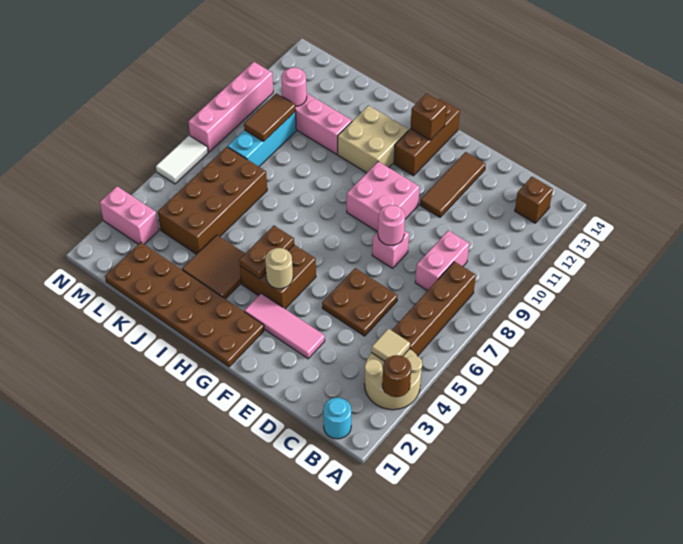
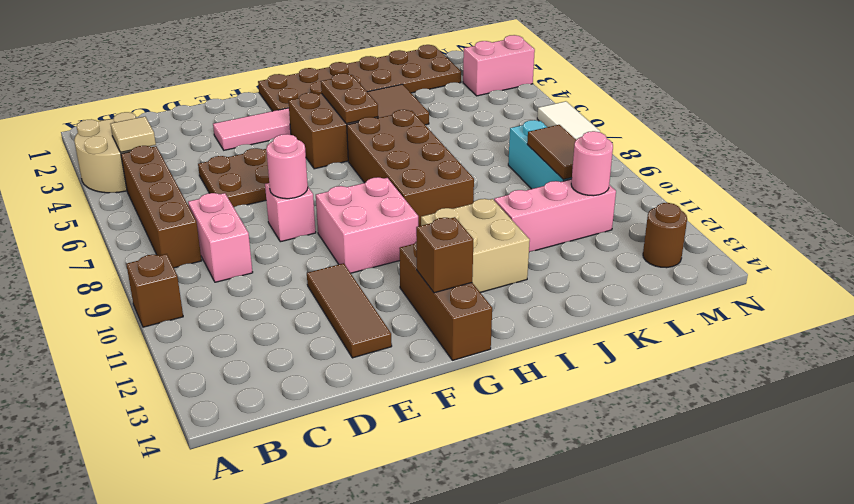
brown 1x1 round brick [382,355,411,397] -> brown 1x1 round brick moved to [643,203,687,268]
cyan 1x1 round brick [323,398,351,439] -> none
brown 1x1 brick [515,177,553,223] -> brown 1x1 brick moved to [126,254,183,327]
tan 1x1 round brick [265,248,293,289] -> none
brown 2x4 brick [158,147,267,254] -> brown 2x4 brick moved to [347,110,474,226]
pink 1x4 brick [188,62,273,152] -> none

